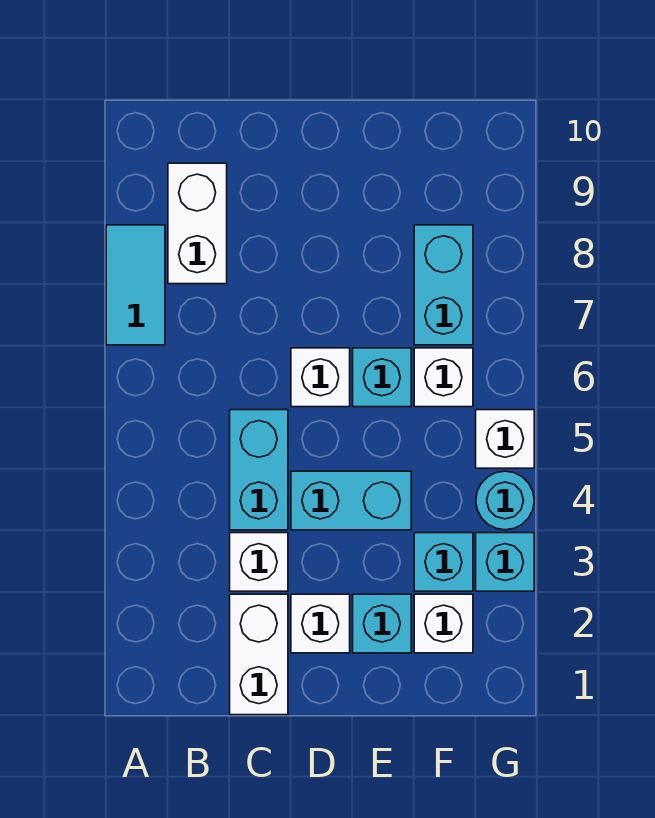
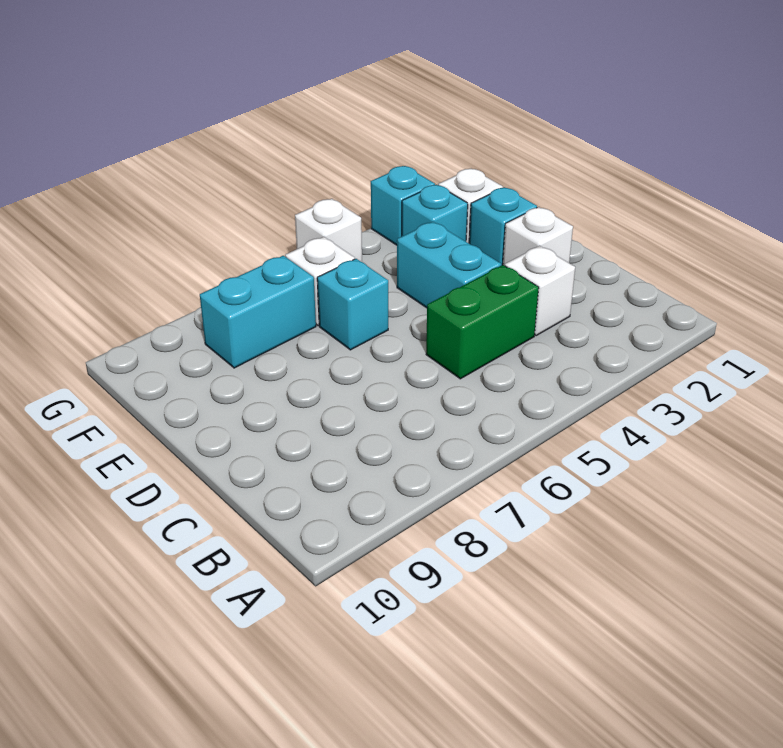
cyan 1x2 tile [106,225,165,345] -> none
white 1x2 brick [168,163,227,284] -> none
white 1x2 brick [230,594,288,715] -> none
cyan 1x2 brick [230,410,288,530] -> green 1x2 brick [426,265,539,379]
white 1x1 brick [291,348,350,407] -> none
cyan 1x1 round brick [476,471,534,530] -> none

